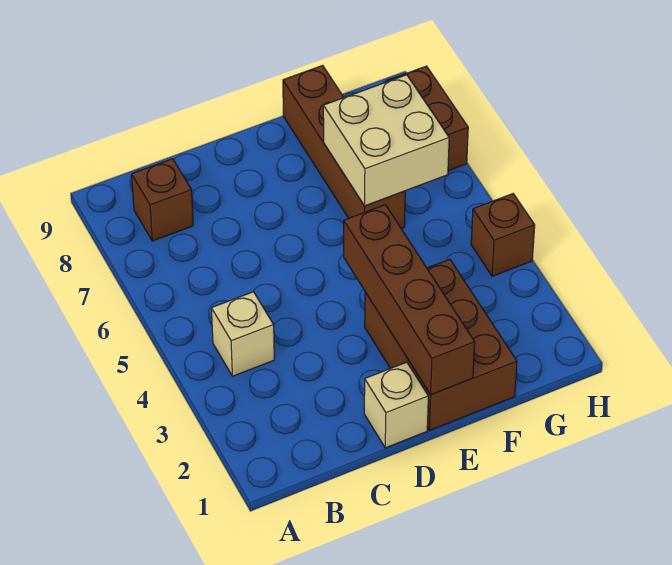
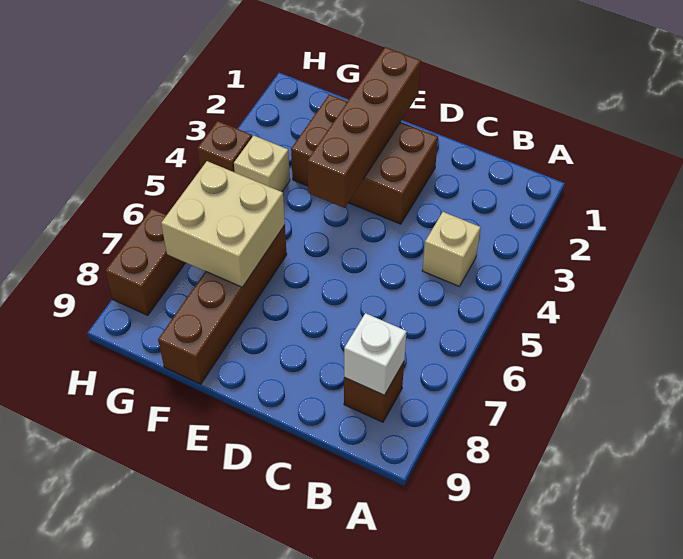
none -> white 1x1 brick [344,313,407,395]
tan 1x1 brick [364,362,428,448] -> tan 1x1 brick moved to [234,135,290,192]
brown 2x3 brick [365,259,517,430] -> brown 2x3 brick turned to [291,94,438,224]

